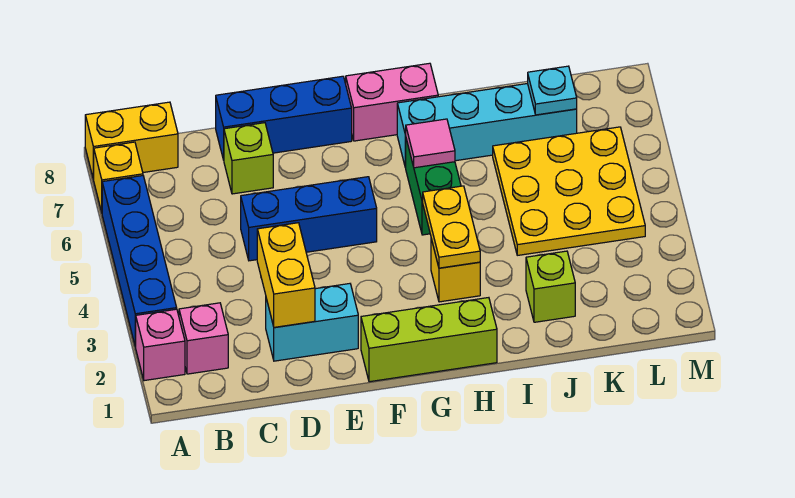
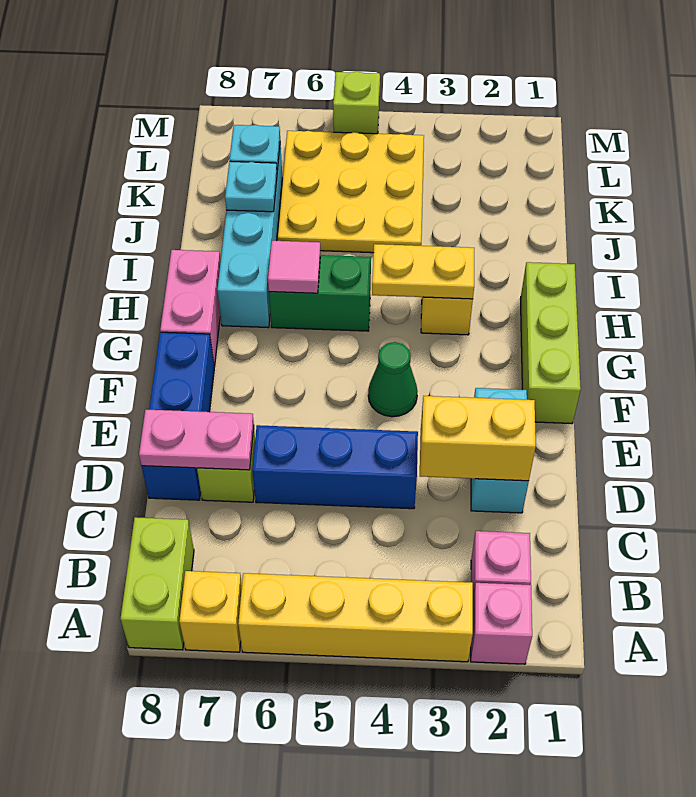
blue 1x4 brick [102,176,177,347] -> yellow 1x4 brick [238,573,473,662]
yellow 1x2 brick [85,102,178,180] -> lime 1x2 brick [120,517,194,650]
blue 1x3 brick [241,177,377,261] -> blue 1x3 brick turned to [252,425,418,509]
none -> pink 1x2 plate [139,410,254,470]
none -> green 1x1 cone [368,342,417,417]
lime 1x1 brick [526,251,575,322] -> lime 1x1 brick moved to [333,71,380,134]
none -> cyan 1x1 plate [225,161,277,212]

